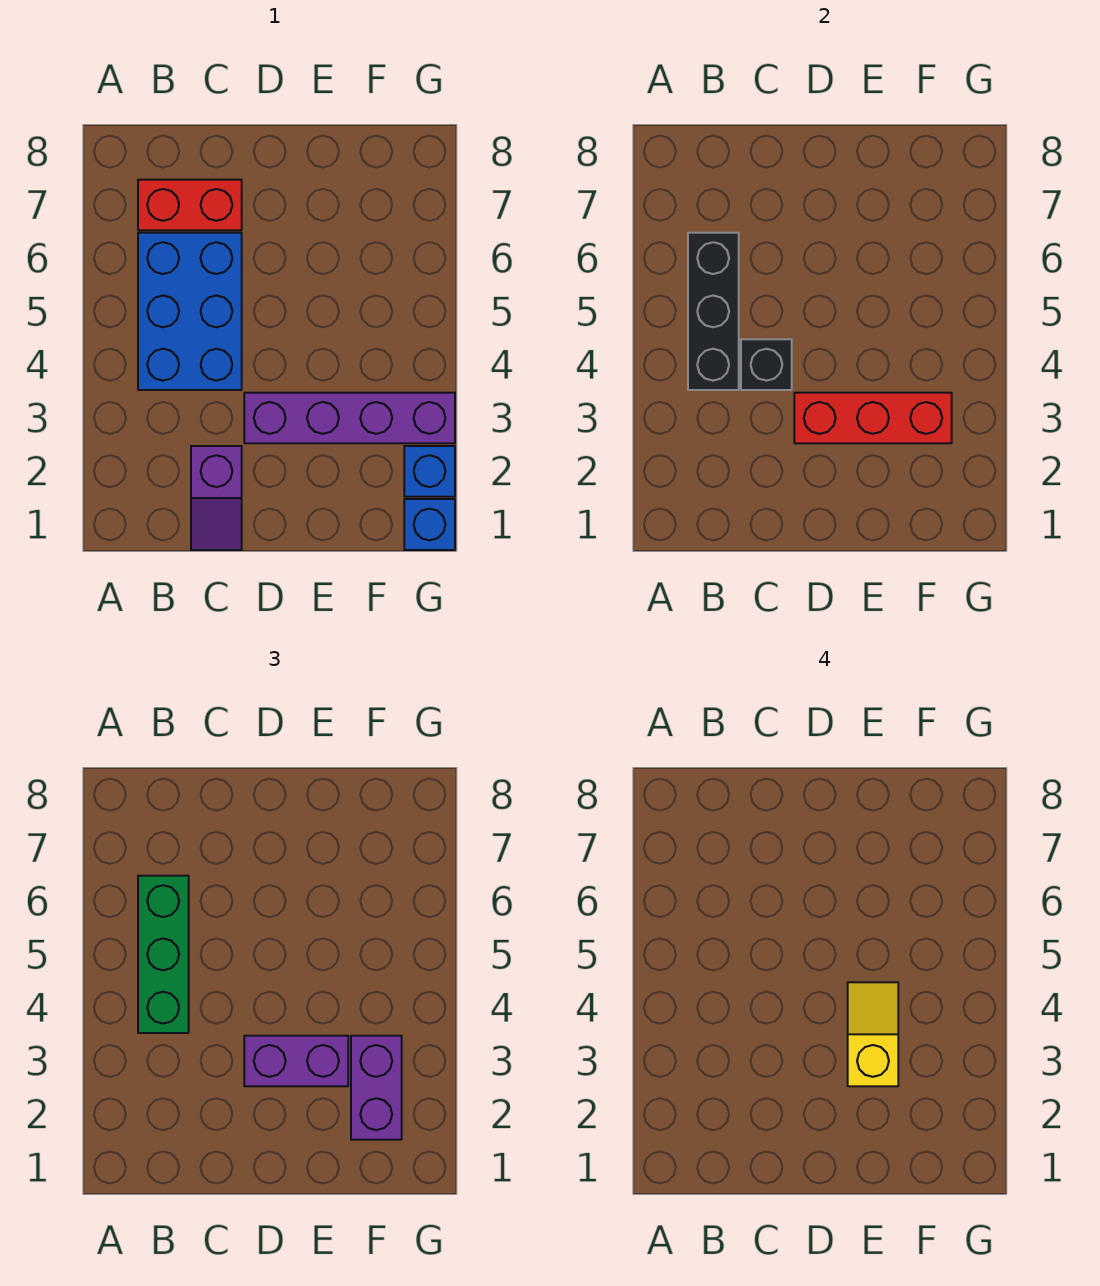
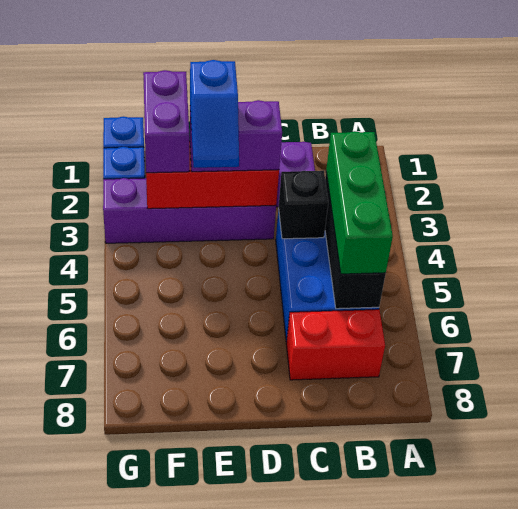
yellow 1x2 slope [848,982,898,1086] -> blue 1x2 slope [190,60,239,168]

